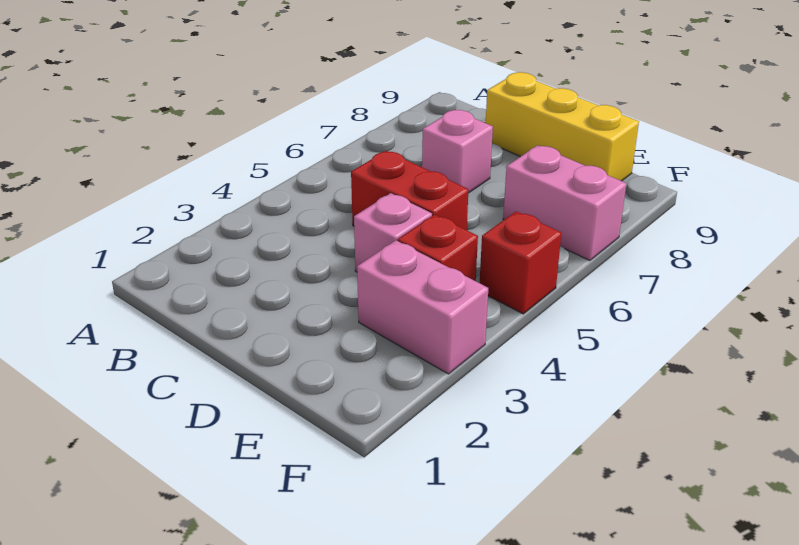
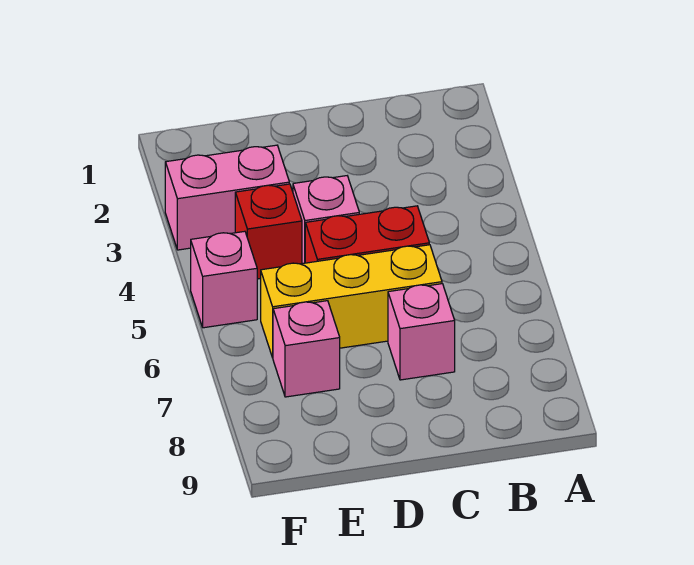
yellow 1x3 brick [486,72,639,181] -> yellow 1x3 brick moved to [261,245,442,358]
pink 1x2 brick [503,145,626,261] -> pink 1x1 brick [273,301,340,397]
red 1x1 brick [480,211,561,314] -> pink 1x1 brick [191,231,257,328]

